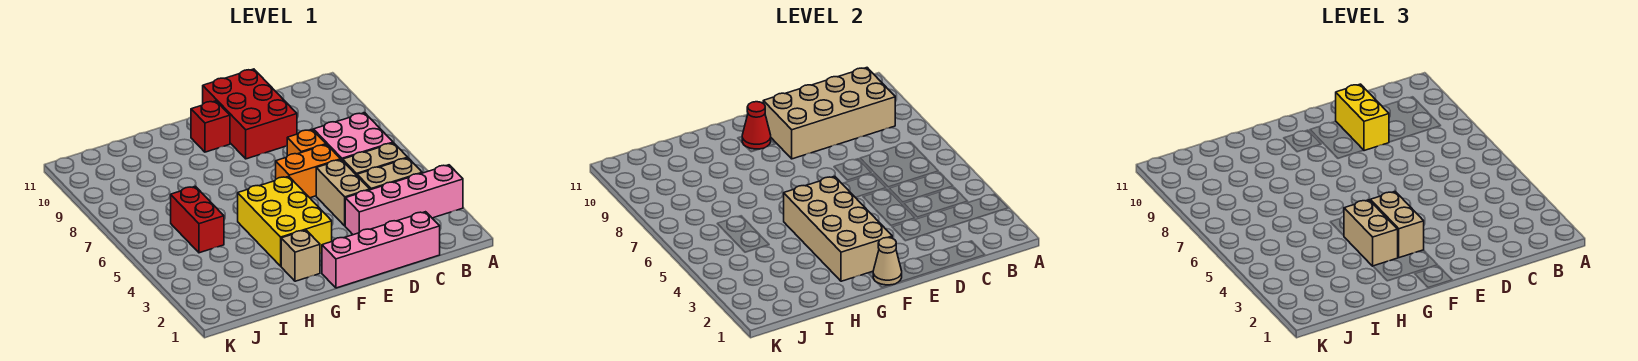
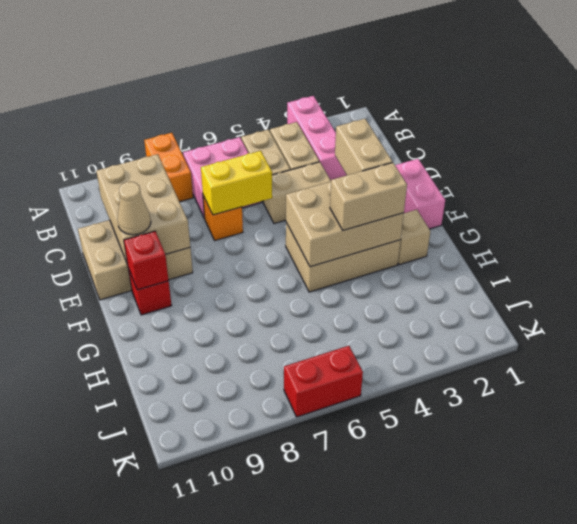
pink 1x4 brick [345,165,463,235] -> pink 1x3 brick [287,96,347,180]
tan 2x4 brick [763,68,895,159] -> tan 2x3 brick [96,154,190,265]
pink 1x4 brick [322,212,440,288] -> pink 1x2 brick [395,159,445,229]
orange 1x2 brick [276,145,341,198] -> orange 1x2 brick moved to [144,133,193,202]
red 2x3 brick [203,69,297,159] -> tan 2x3 brick [78,220,193,300]
yellow 1x2 brick [1336,84,1389,151] -> yellow 1x2 brick moved to [201,151,272,215]
tan 1x1 cone [873,238,902,285] -> tan 1x1 cone moved to [117,182,151,235]
tan 2x4 brick [784,176,892,281] -> tan 2x3 brick [286,182,404,267]
yellow 2x3 brick [238,176,332,266] -> tan 2x3 brick [286,223,401,292]
tan 1x2 brick [1370,192,1424,258] -> tan 1x2 brick turned to [335,119,392,175]
red 1x1 cone [742,102,771,149] -> red 1x1 brick [124,231,169,290]
red 1x2 brick [171,186,224,253] -> red 1x2 brick moved to [284,346,363,417]

